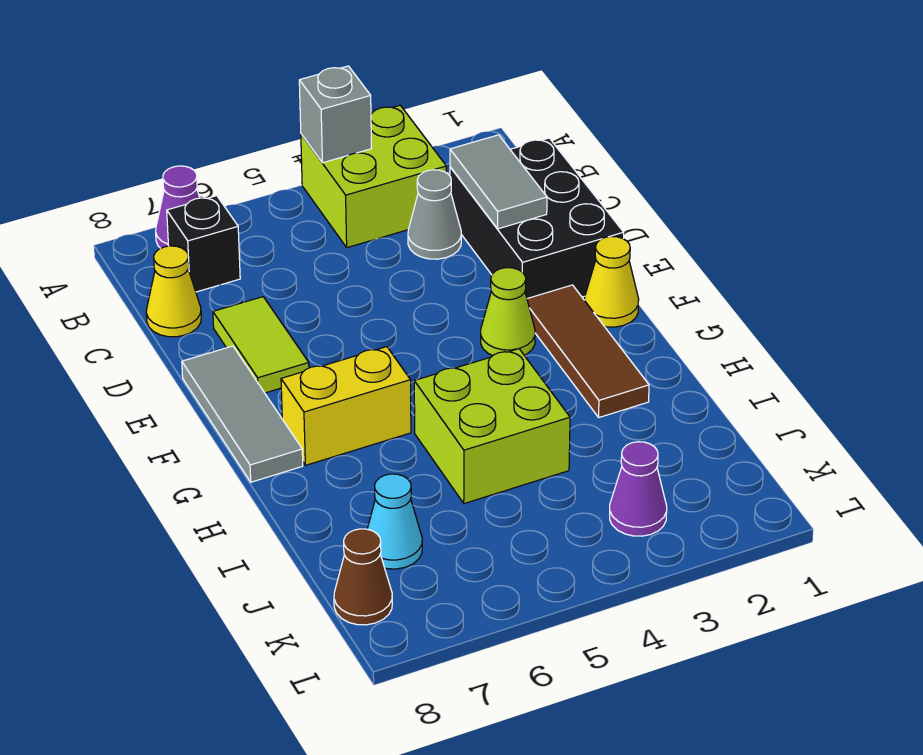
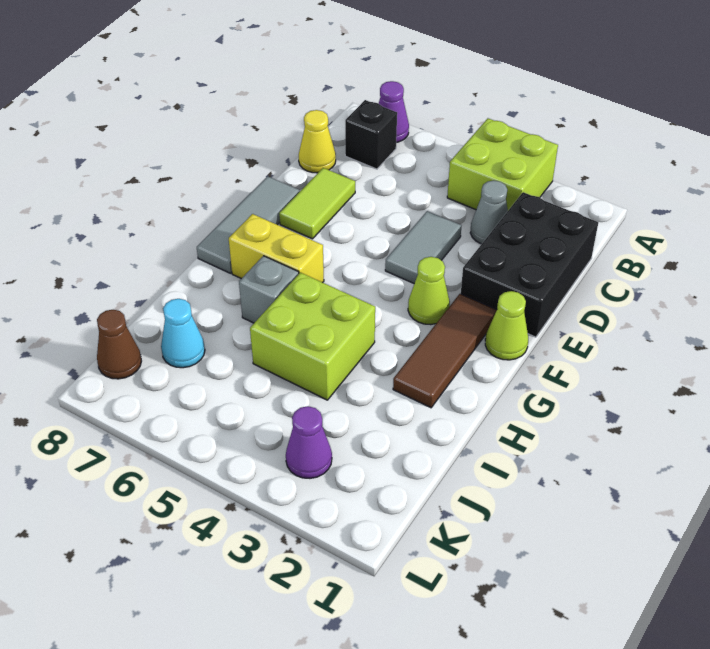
grey 1x1 brick [299,66,372,163] -> grey 1x1 brick moved to [239,256,299,323]
grey 1x2 tile [450,135,547,229] -> grey 1x2 tile moved to [385,211,461,284]
yellow 1x1 cone [584,236,639,327] -> lime 1x1 cone [485,291,528,360]

